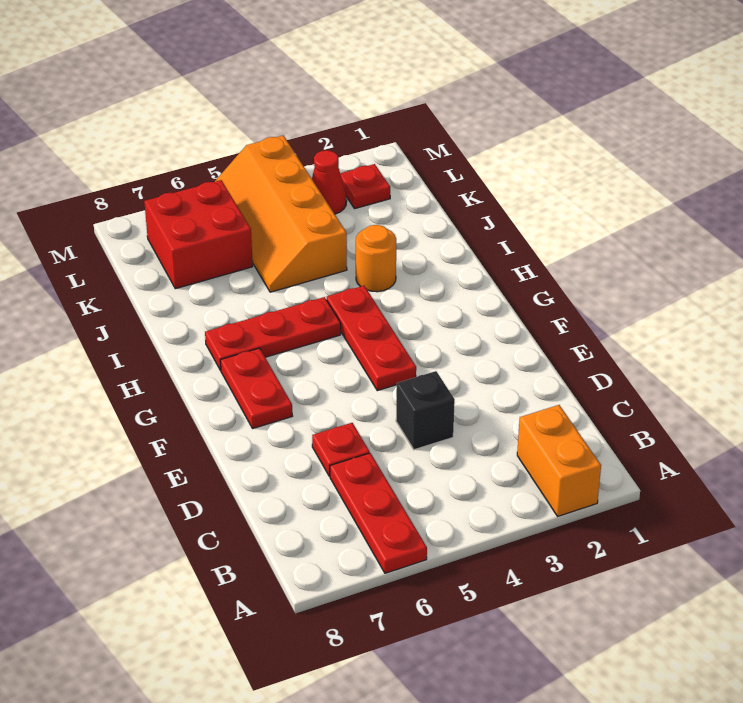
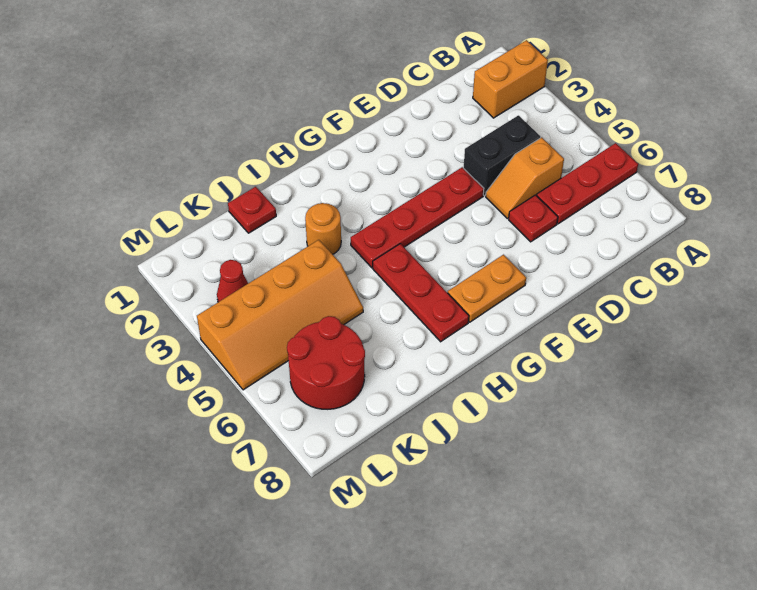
none -> orange 1x2 slope [486,137,564,219]
black 1x1 brick [396,371,455,450] -> black 1x2 brick [464,115,540,196]
red 1x3 plate [327,286,416,391] -> red 1x4 plate [351,167,484,268]
red 1x2 plate [220,348,292,429] -> orange 1x2 plate [448,255,526,322]
red 2x2 brick [144,180,253,289] -> red 2x2 round brick [287,316,365,409]
red 1x1 plate [340,164,390,209] -> red 1x1 plate moved to [228,187,276,233]

